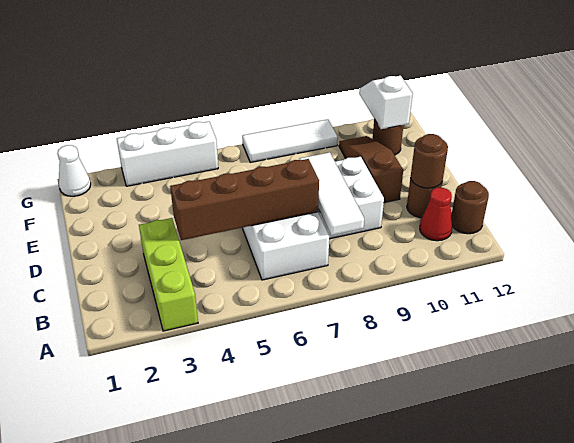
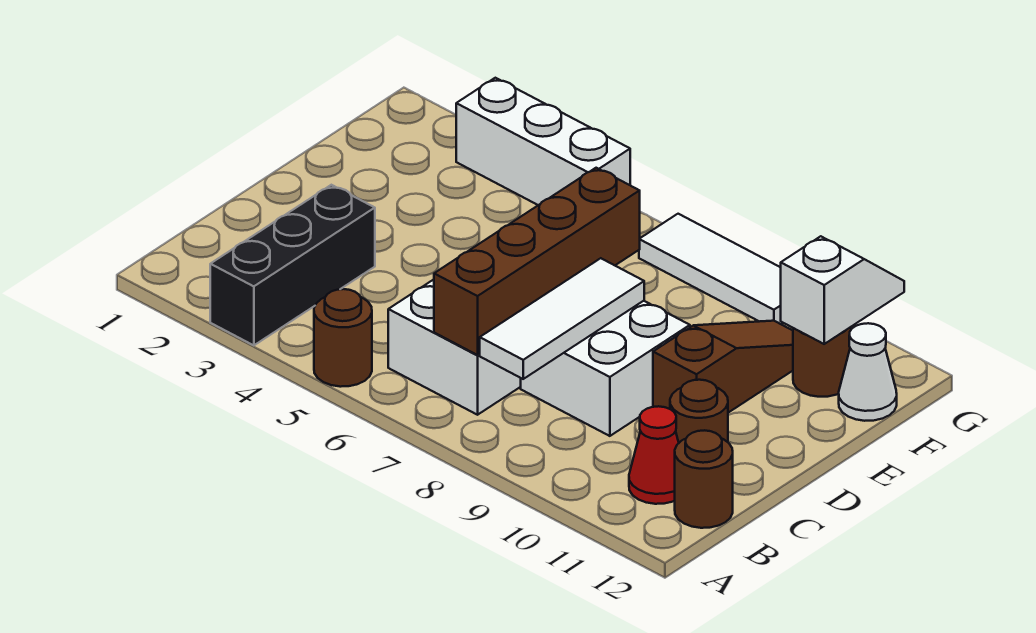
lime 1x3 brick [139,218,198,331] -> black 1x3 brick [210,185,375,345]
brown 1x4 brick [170,159,319,240] -> brown 1x4 brick turned to [434,168,640,355]
brown 1x1 round brick [410,134,448,188] -> brown 1x1 round brick moved to [314,289,372,387]
white 1x1 cone [57,145,91,196] -> white 1x1 cone moved to [839,323,897,421]

